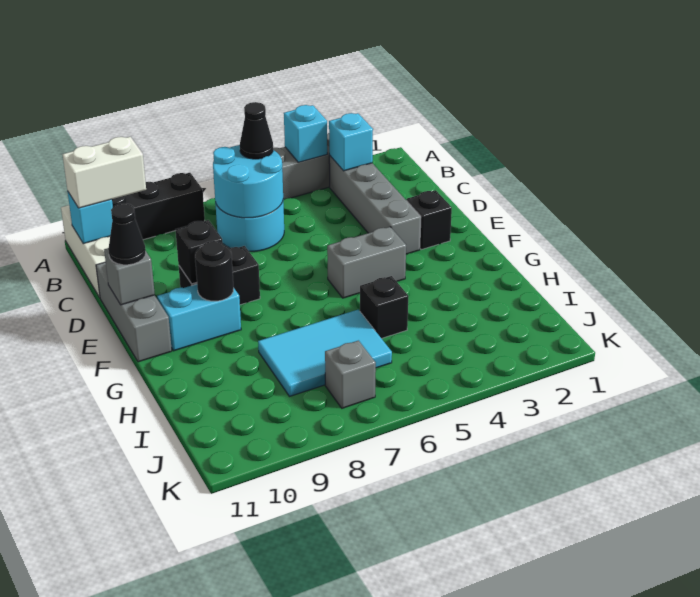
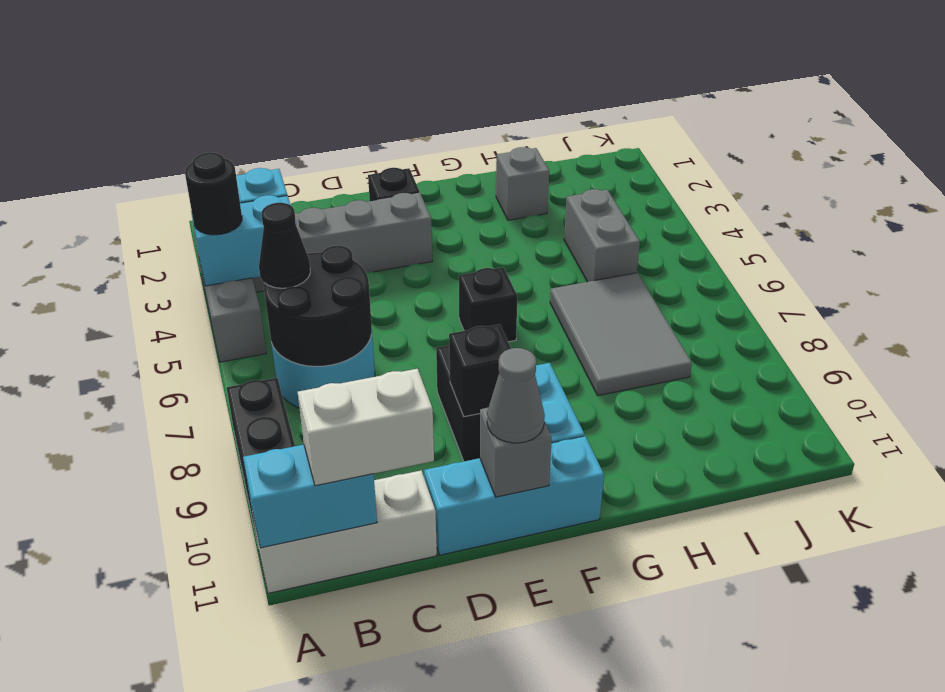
cyan 1x1 brick [284,105,327,162] -> cyan 1x2 brick [191,195,296,286]
cyan 2x2 round brick [213,145,283,218] -> black 2x2 round brick [264,246,372,366]
white 1x2 brick [63,137,146,208] -> white 1x2 brick turned to [298,369,434,486]
cyan 1x1 brick [68,192,113,244] -> cyan 1x2 brick [243,445,377,548]
grey 1x3 brick [96,262,172,362] -> cyan 1x3 brick [424,436,604,555]
black 1x1 cone [108,203,146,265] -> grey 1x1 cone [487,348,545,443]
grey 1x2 brick [327,227,406,298] -> grey 1x2 brick moved to [564,189,640,282]
black 1x1 round brick [195,241,234,301] -> black 1x1 round brick moved to [185,152,242,235]
black 1x1 brick [360,276,408,338] -> black 1x1 brick moved to [459,267,517,342]
cyan 2x3 tile [258,310,392,397] -> grey 2x3 tile [550,273,692,396]
grey 1x1 brick [325,341,376,408] -> grey 1x1 brick moved to [496,147,549,220]

